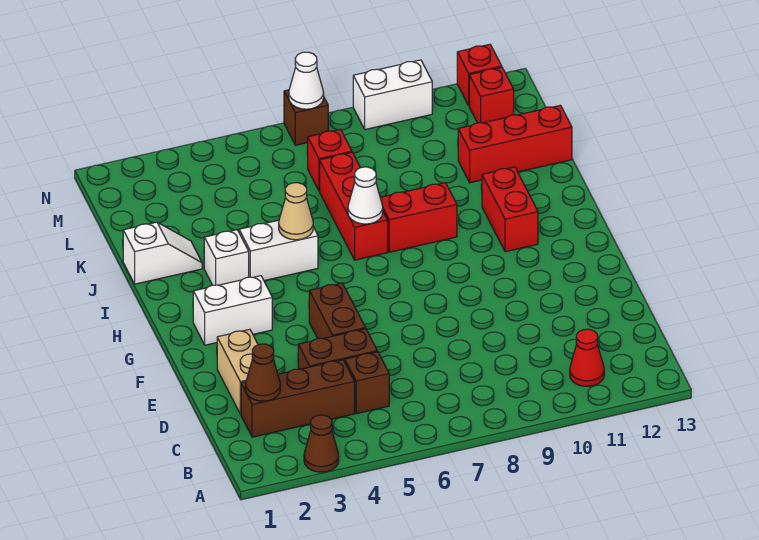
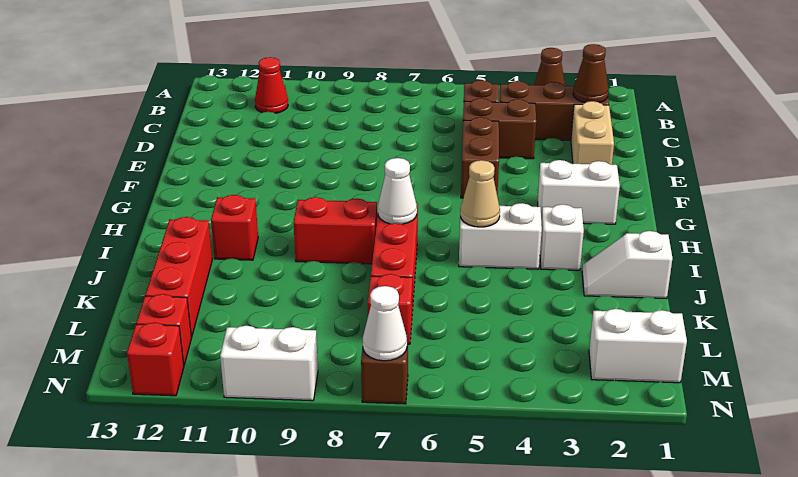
red 1x2 brick [482,167,538,252] -> red 1x1 brick [211,195,258,260]
red 1x3 brick [458,105,572,183] -> red 1x3 brick turned to [145,217,212,337]
none -> white 1x2 brick [589,309,687,383]

